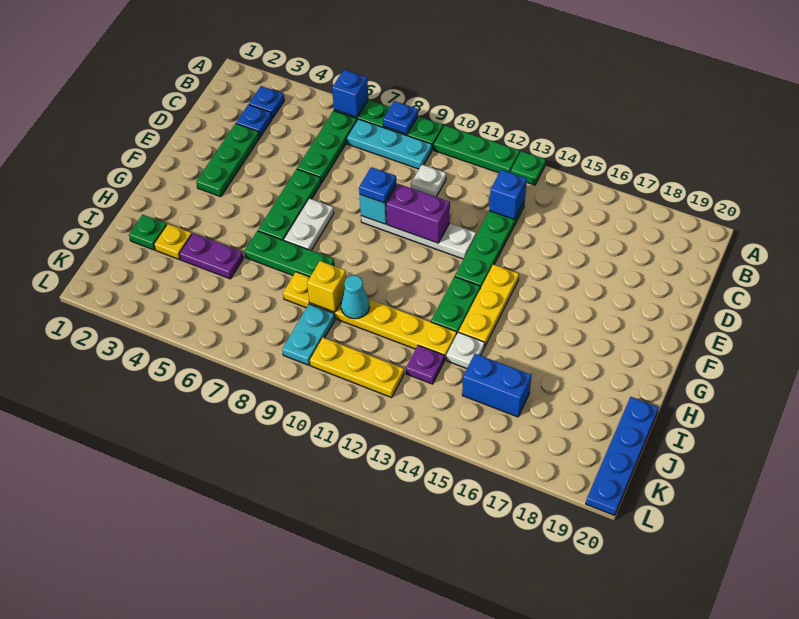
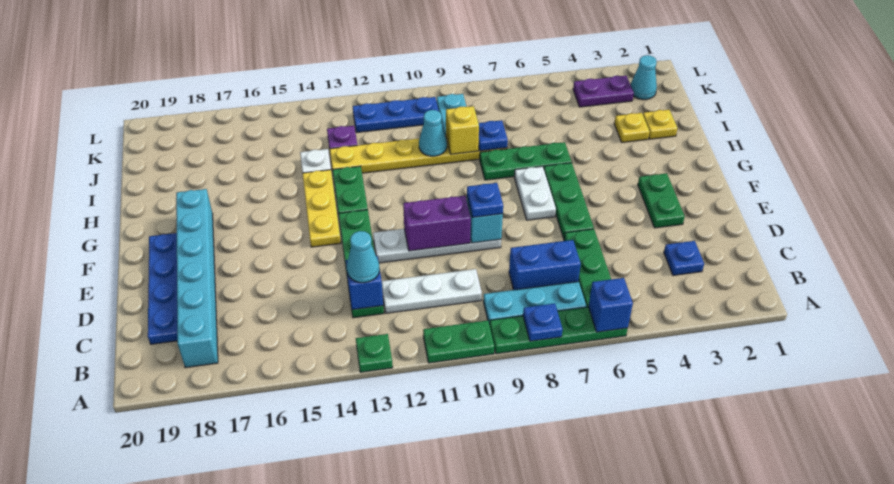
green 1x3 plate [434,125,520,173] -> green 1x2 plate [423,321,494,363]
blue 1x1 plate [249,86,284,118] -> blue 1x1 plate moved to [478,120,508,151]
none -> cyan 1x6 brick [176,189,218,368]
white 1x1 plate [411,165,446,197] -> white 1x3 plate [382,269,482,313]
none -> cyan 1x1 cone [347,231,380,283]
green 1x3 plate [196,124,260,197] -> green 1x2 plate [638,173,685,228]
green 1x1 plate [129,215,167,250] -> yellow 1x1 plate [643,110,678,139]
purple 1x2 plate [179,233,244,279] -> purple 1x2 plate moved to [573,76,634,107]
blue 1x4 plate [586,397,659,516] -> blue 1x4 plate moved to [148,233,177,344]
blue 1x2 brick [462,354,531,417] -> blue 1x2 brick moved to [509,240,581,290]
none -> cyan 1x1 cone [630,55,657,100]
yellow 1x3 plate [310,337,404,397] -> blue 1x3 plate [353,97,439,132]

